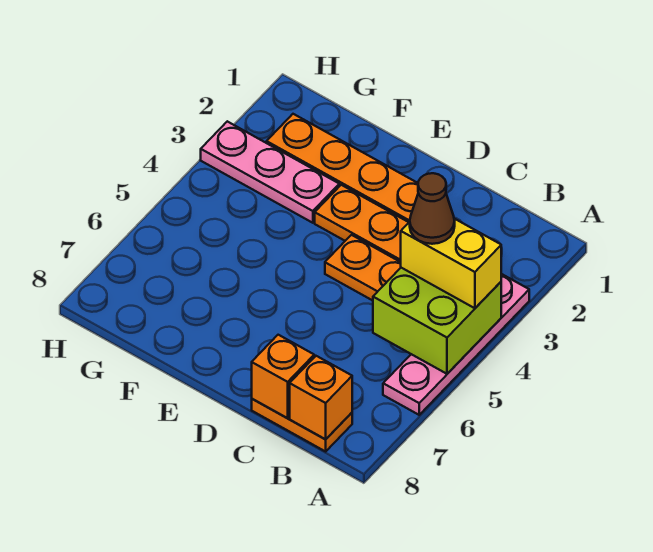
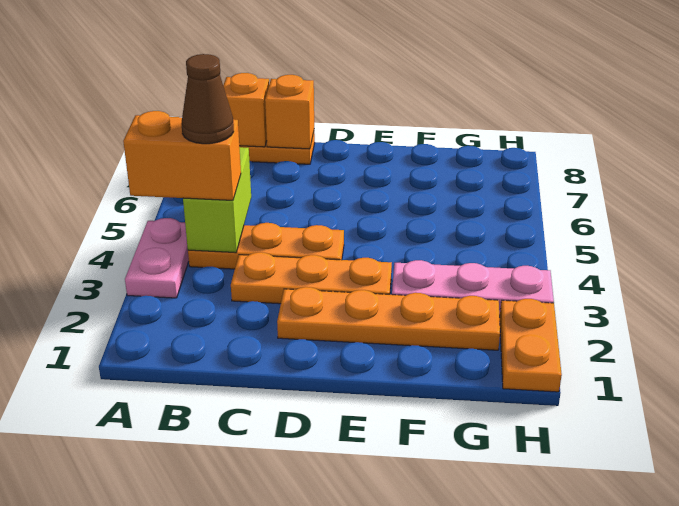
pink 1x4 plate [383,274,529,415] -> pink 1x2 plate [125,218,189,298]
lime 2x2 brick [373,268,501,374] -> lime 1x2 brick [183,147,251,253]
yellow 1x2 brick [401,219,501,308] -> orange 1x2 brick [123,111,241,200]
none -> orange 1x2 plate [499,299,562,392]

